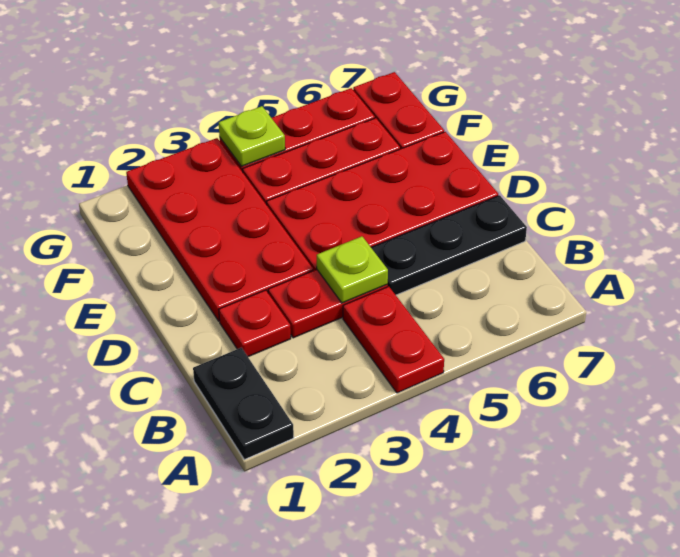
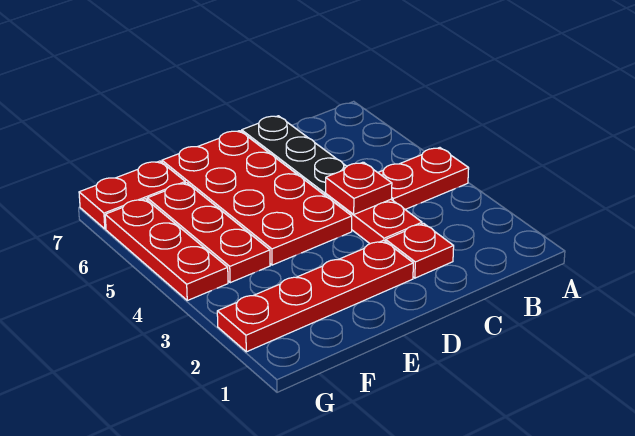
black 1x2 plate [193,348,294,460] -> none
lime 1x1 plate [317,236,388,303] -> red 1x1 plate [326,162,392,214]
red 2x4 plate [126,138,313,321] -> red 1x4 plate [217,240,413,352]
lime 1x1 plate [219,106,285,166] -> none

